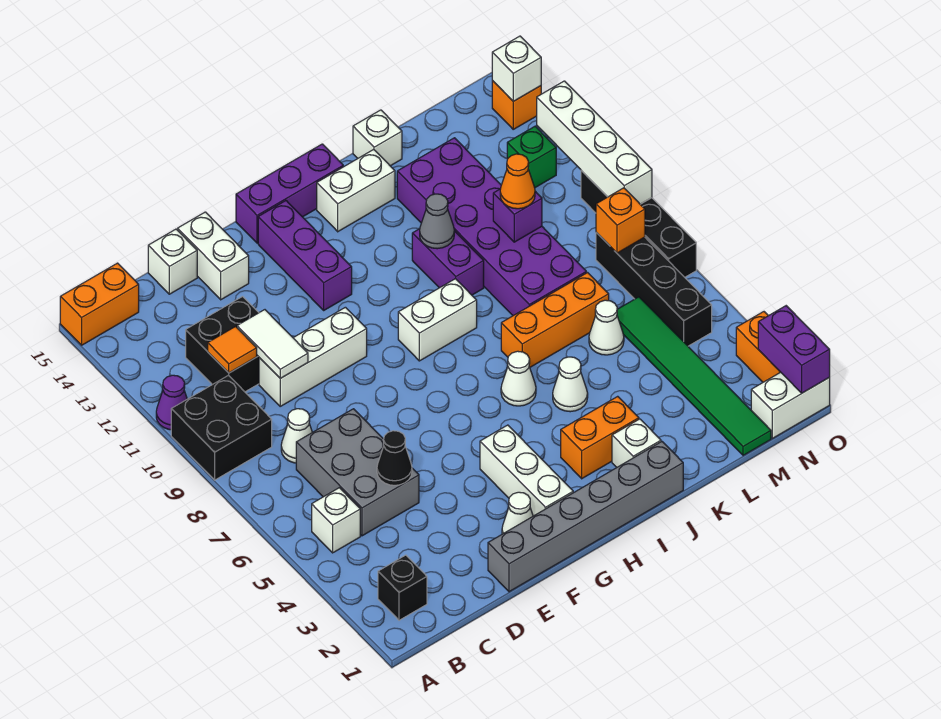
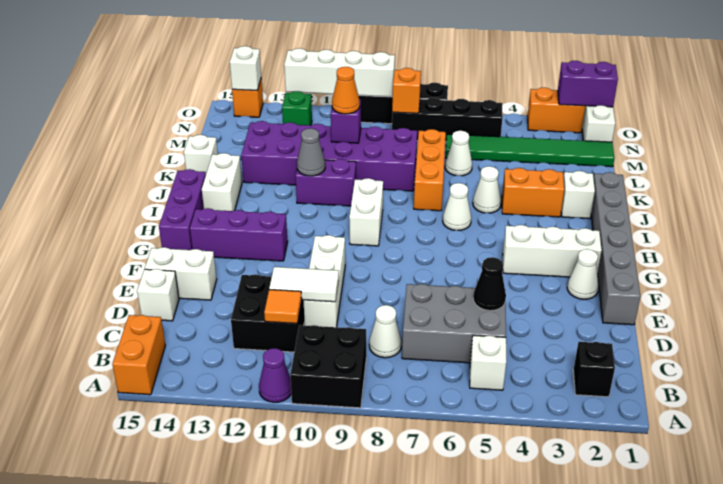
orange 1x2 brick [561,396,639,479] -> orange 1x2 brick turned to [502,168,564,217]

